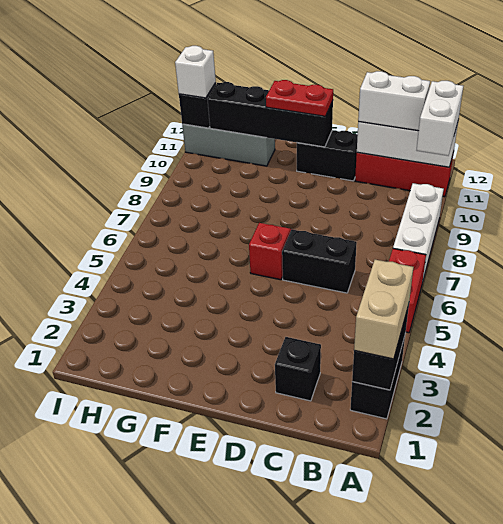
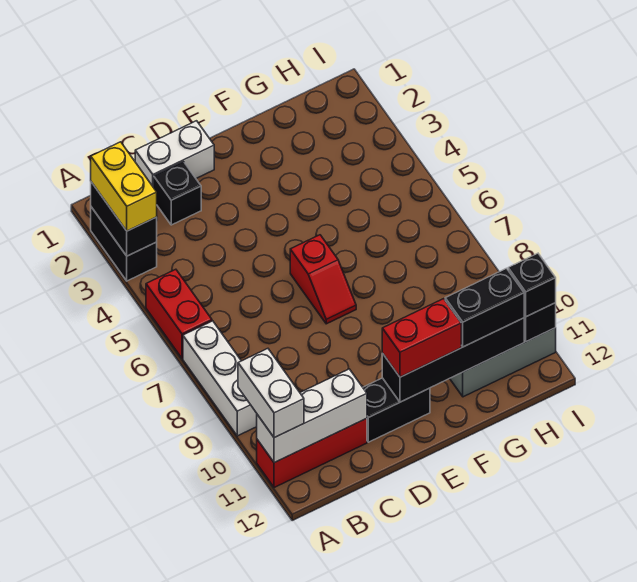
tan 1x2 brick [354,260,413,359] -> yellow 1x2 brick [91,142,157,231]
white 1x2 brick [358,71,430,131] -> white 1x2 brick moved to [135,121,214,188]
black 1x2 brick [282,229,357,293] -> black 1x2 brick moved to [445,268,524,347]
red 1x2 plate [266,80,333,116] -> red 1x2 brick [382,299,461,377]
white 1x1 brick [175,46,216,98] -> black 1x1 brick [508,253,556,317]

